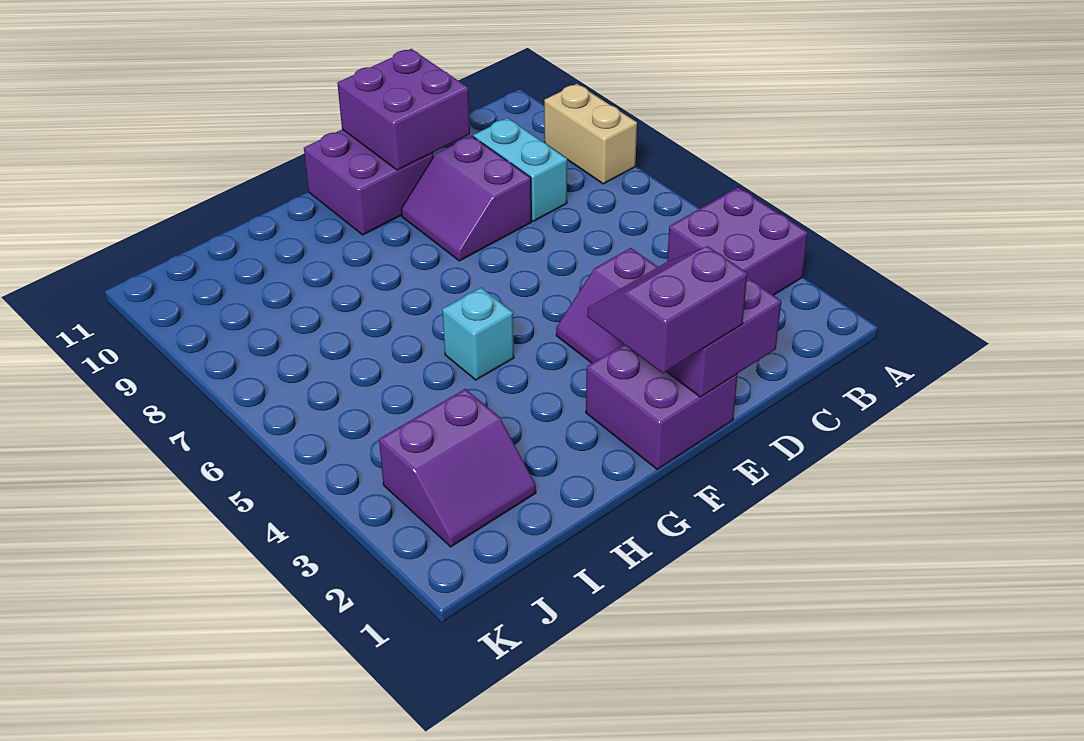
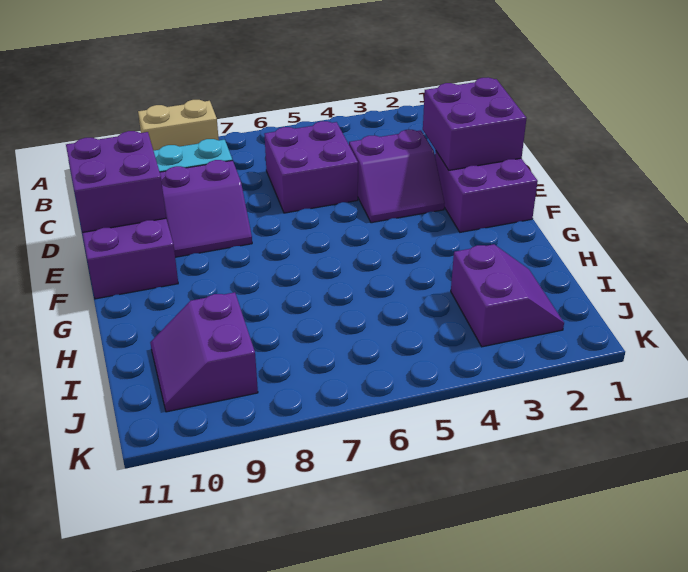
purple 2x2 brick [667,187,808,295] -> purple 2x2 brick moved to [264,121,358,213]
purple 2x2 slope [587,246,747,373] -> purple 2x2 slope moved to [150,292,258,412]
cyan 1x1 brick [442,288,514,380] -> none

